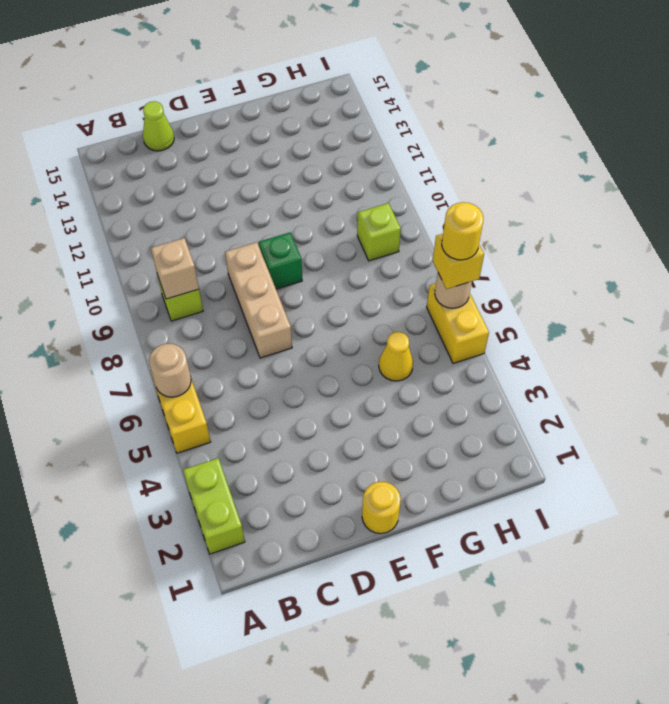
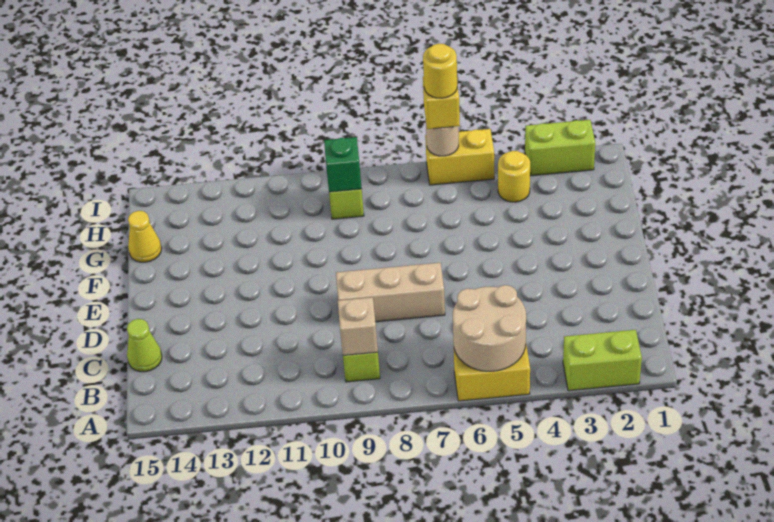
tan 1x1 round brick [149,344,191,397] -> tan 2x2 round brick [453,285,526,371]
yellow 1x1 round brick [362,482,401,534] -> yellow 1x1 round brick moved to [498,151,530,202]
green 1x1 brick [259,233,302,289] -> green 1x1 brick moved to [324,137,362,192]
yellow 1x1 cone [379,332,413,381] -> yellow 1x1 cone moved to [128,211,162,262]
none -> lime 1x2 brick [525,120,595,176]

